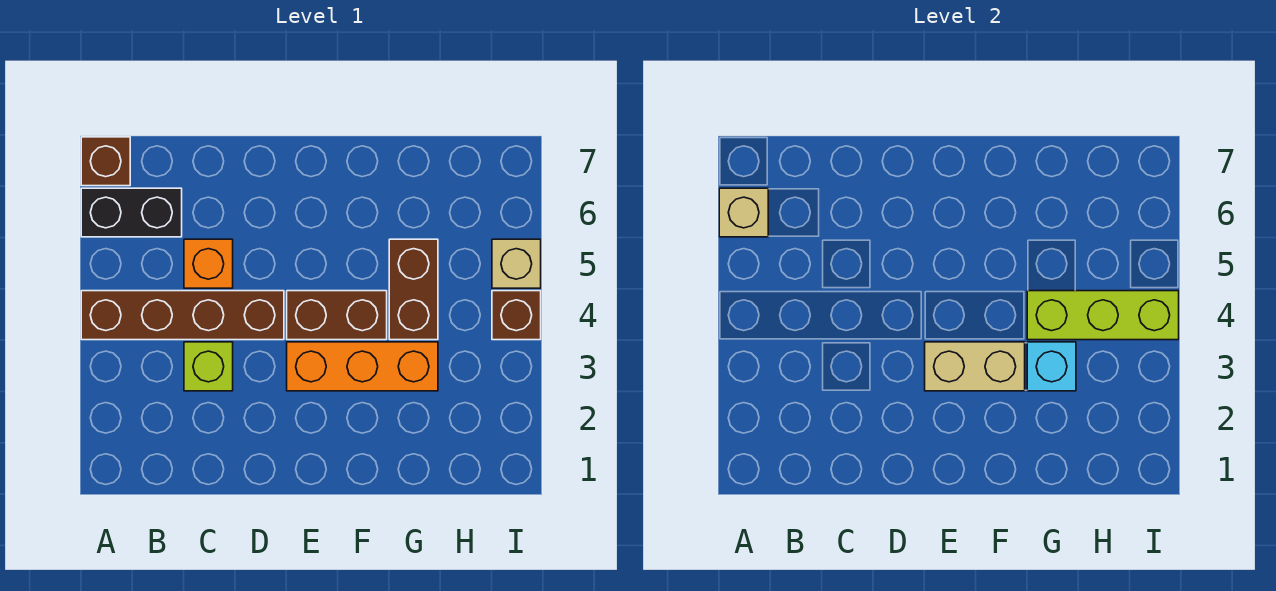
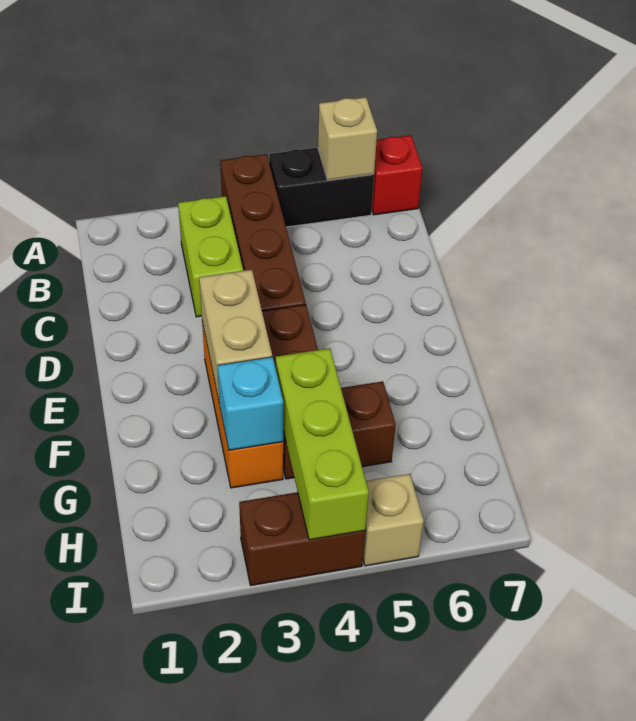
black 1x2 brick [81,188,182,237] -> black 1x2 brick turned to [269,147,374,227]
brown 1x1 brick [81,137,130,186] -> red 1x1 brick [372,135,423,215]
lime 1x1 brick [184,342,233,391] -> lime 1x2 brick [178,196,243,317]
orange 1x1 brick [184,239,233,288] -> none
brown 1x1 brick [492,291,541,340] -> brown 1x2 brick [239,492,365,585]

